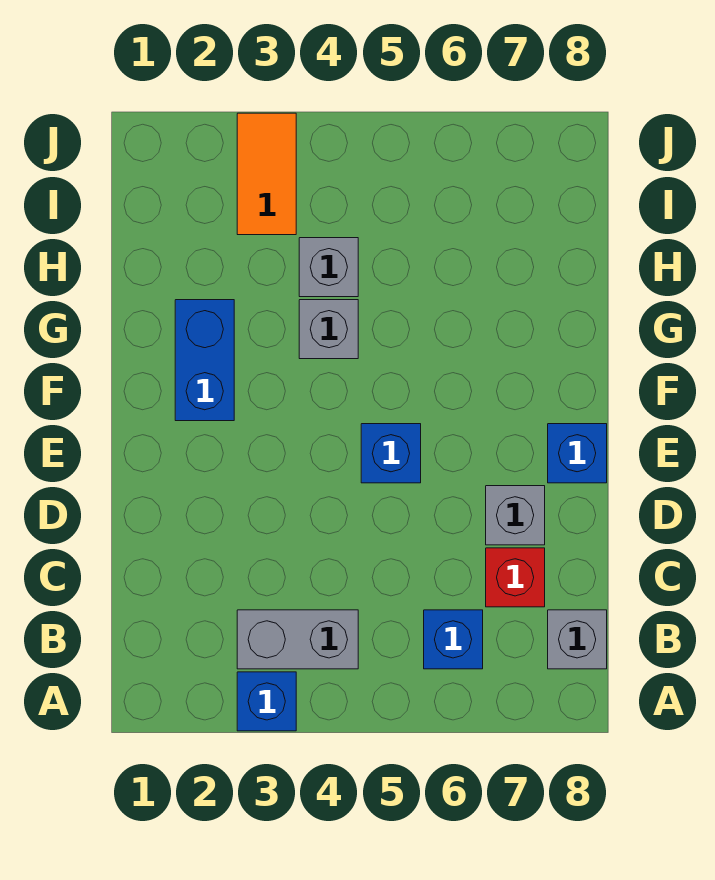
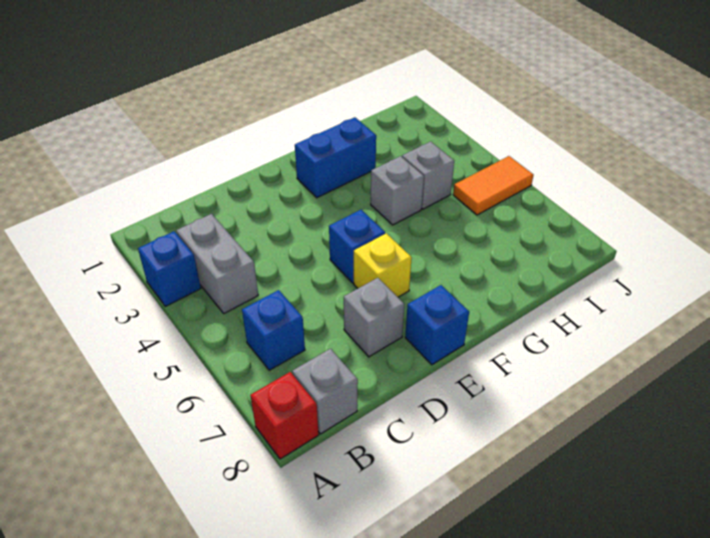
red 1x1 brick [486,548,545,607] -> red 1x1 brick moved to [250,372,319,459]
none -> yellow 1x1 brick [354,233,412,297]
orange 1x2 tile [237,113,296,235] -> orange 1x2 tile moved to [453,156,533,215]

